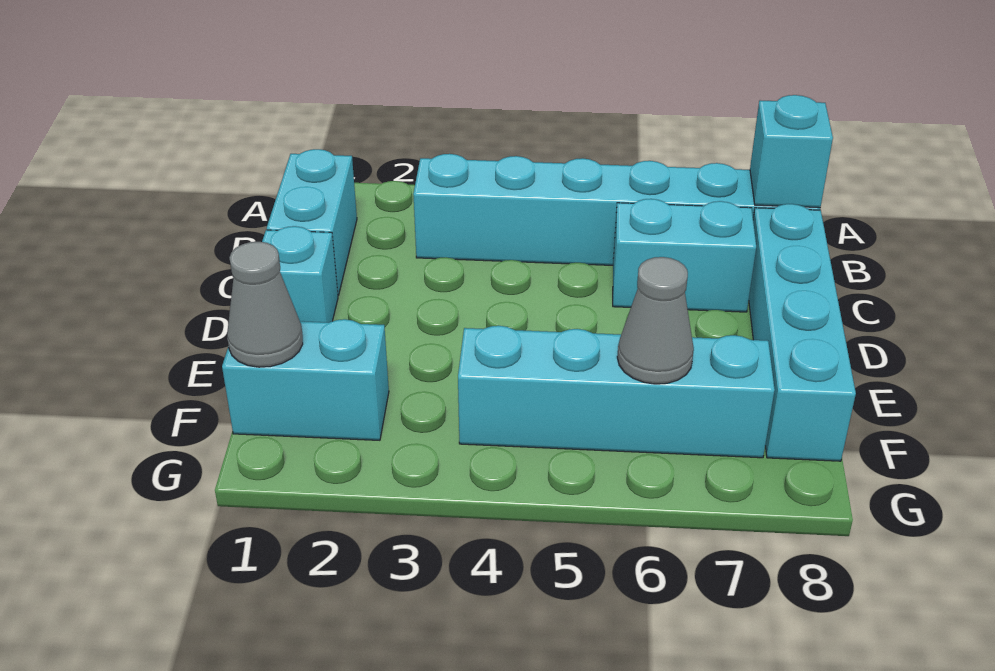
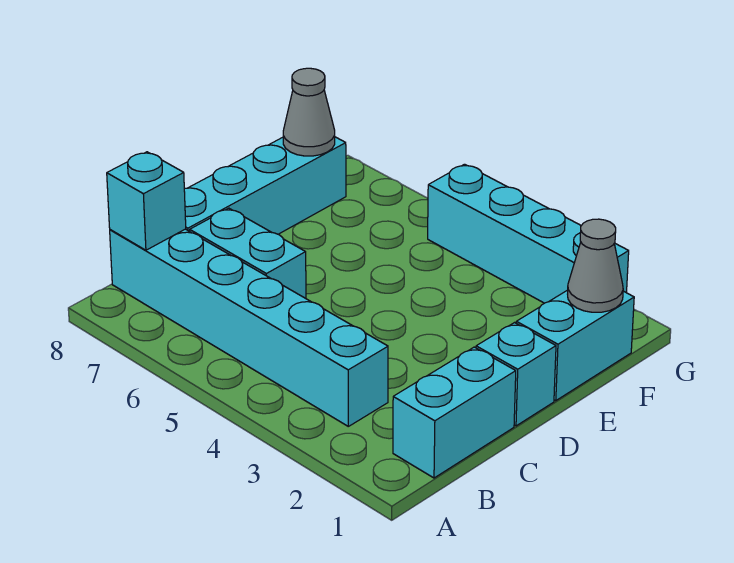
cyan 1x2 brick [222,319,389,440] -> cyan 1x2 brick turned to [516,290,634,401]
cyan 1x4 brick [458,326,775,458] -> cyan 1x4 brick moved to [428,164,629,303]
grey 1x1 cone [617,257,694,384] -> grey 1x1 cone moved to [283,68,335,156]

